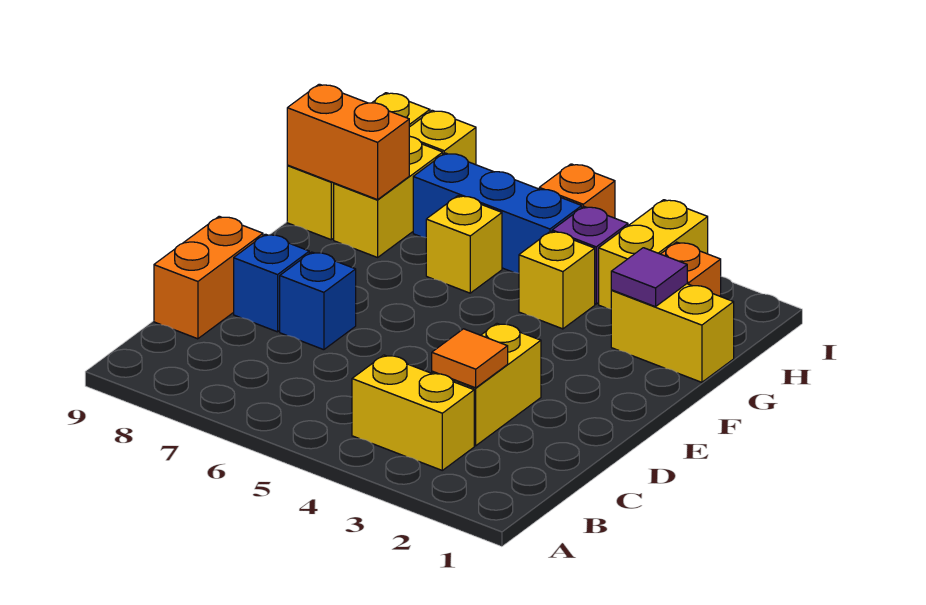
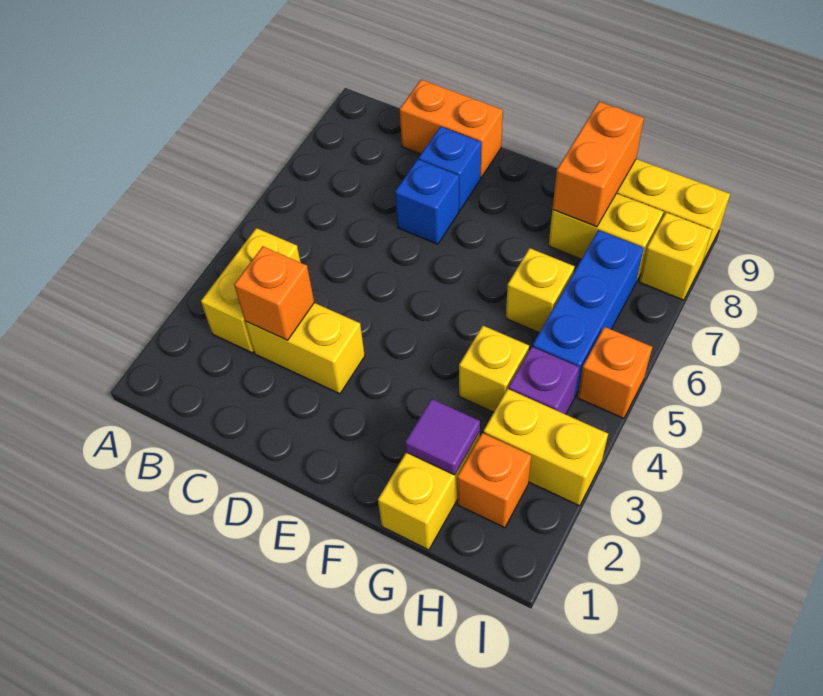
orange 1x1 tile [432,329,508,388] -> orange 1x1 brick [234,247,314,340]

